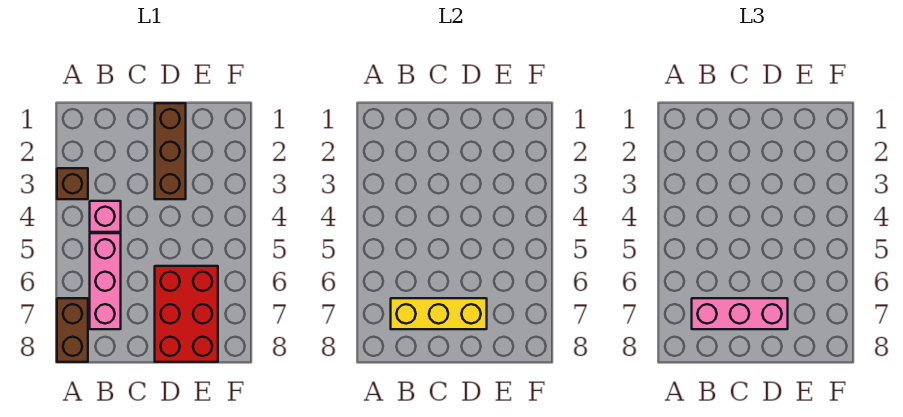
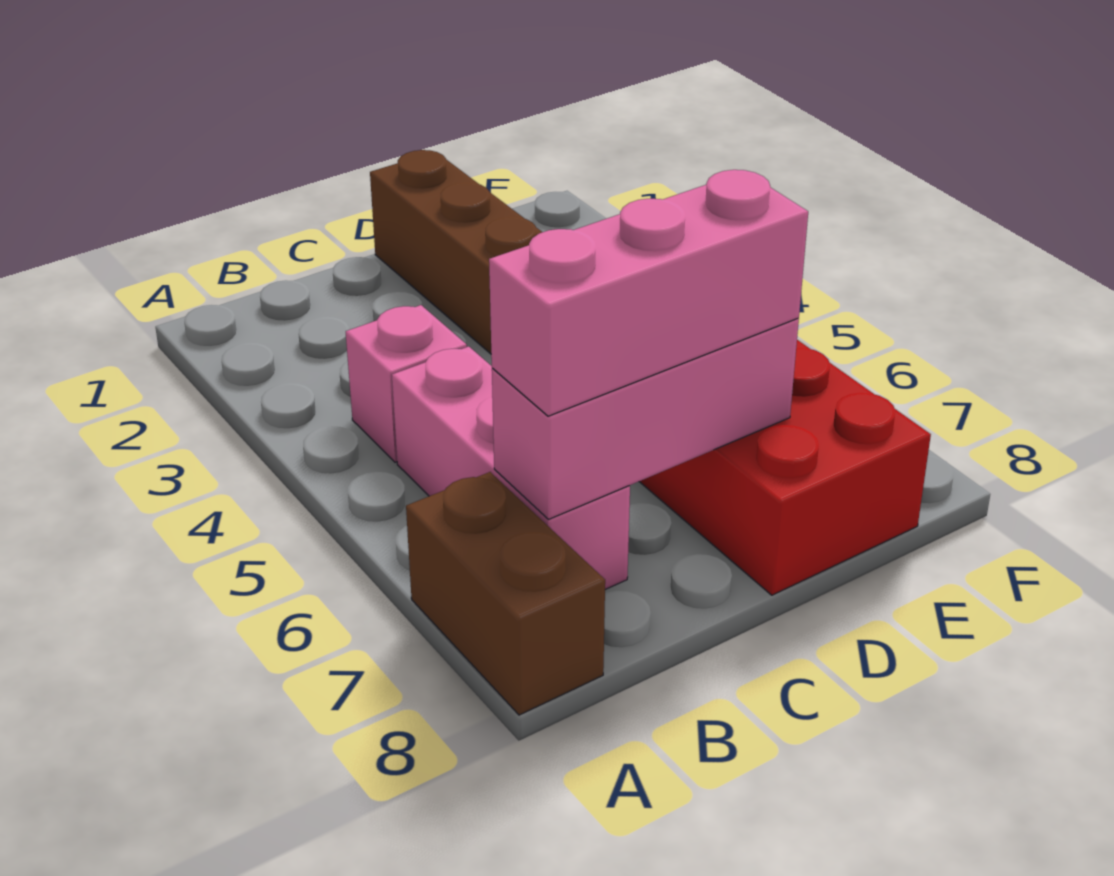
brown 1x1 brick [57,168,88,199] -> none
yellow 1x3 brick [391,298,487,329] -> pink 1x3 brick [492,319,799,519]

